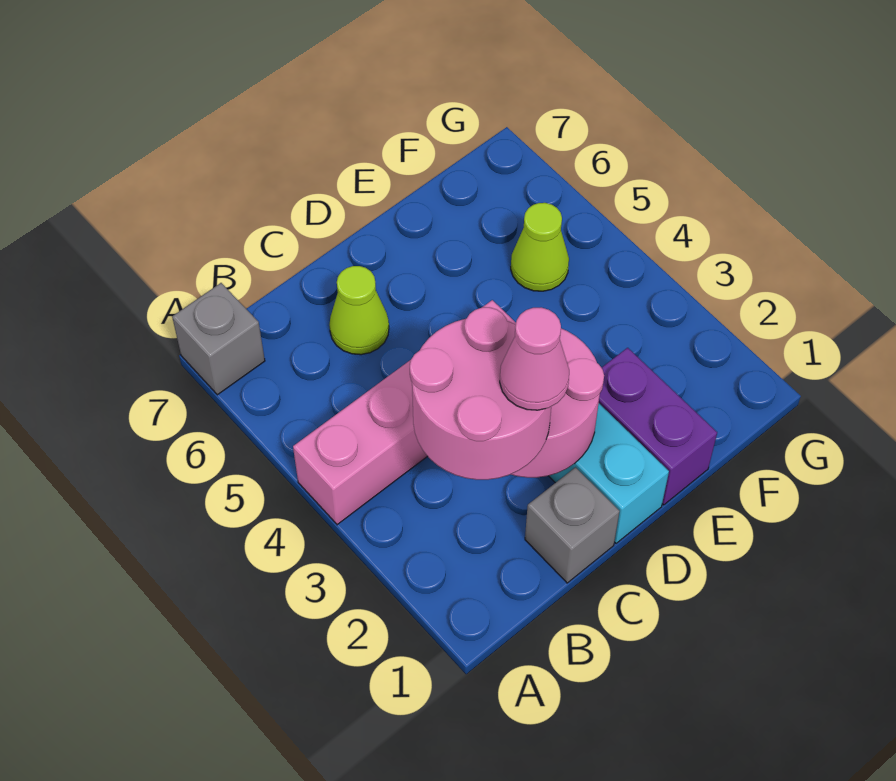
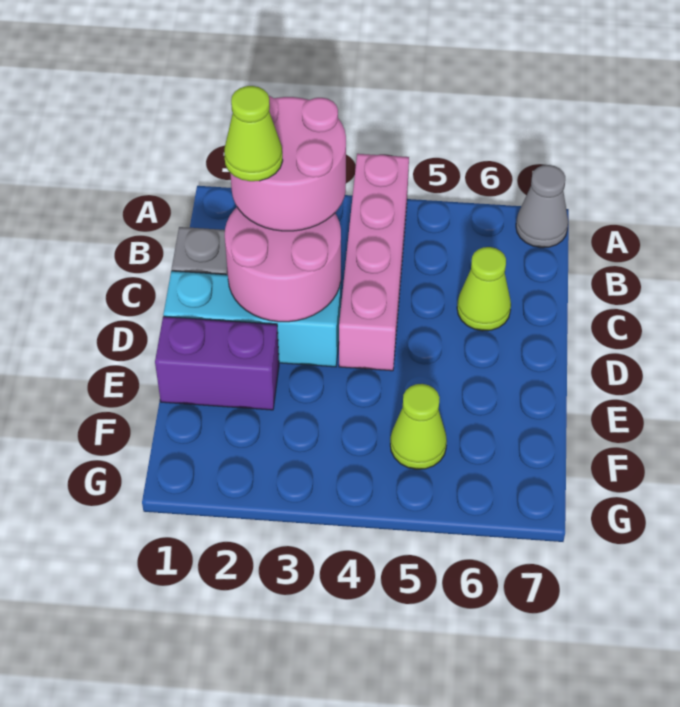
grey 1x1 brick [172,283,265,395] -> grey 1x1 cone [516,165,568,248]
pink 1x1 cone [500,308,569,410] -> lime 1x1 cone [224,86,283,181]

